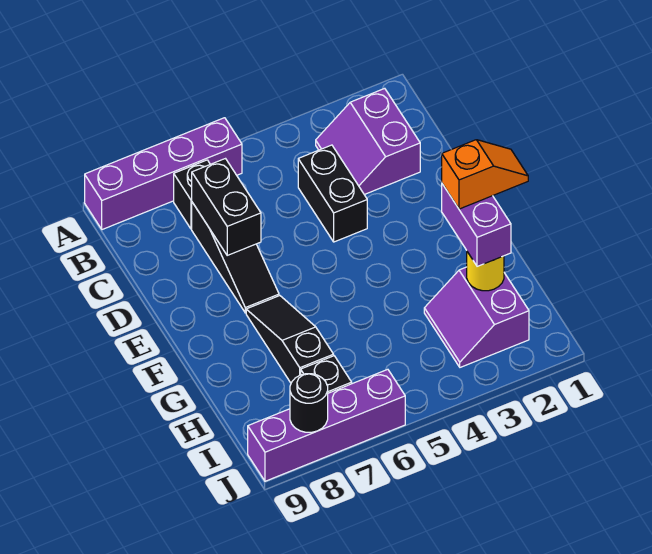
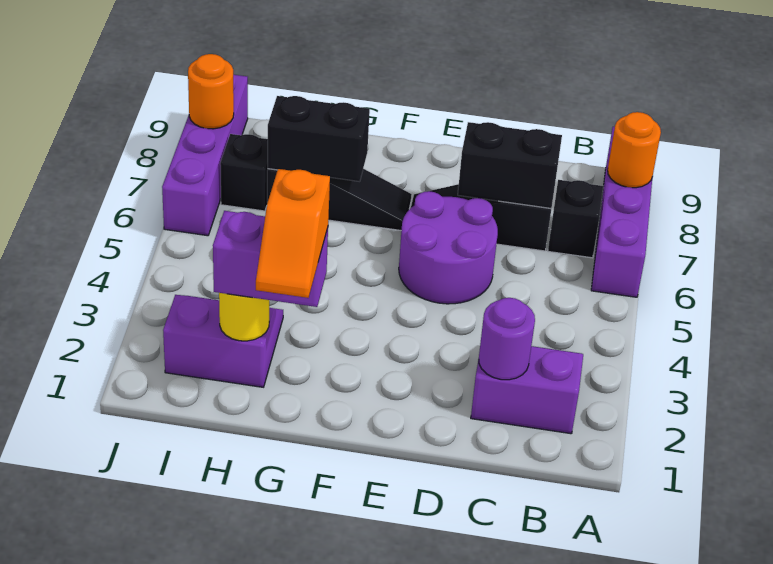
none -> orange 1x1 round brick [608,112,661,188]
none -> purple 1x1 round brick [479,298,535,380]
black 1x2 brick [298,145,367,242] -> black 1x2 brick moved to [268,96,370,182]
none -> purple 2x2 round brick [399,191,498,304]
black 1x1 round brick [290,374,328,432] -> orange 1x1 round brick [188,54,234,129]

